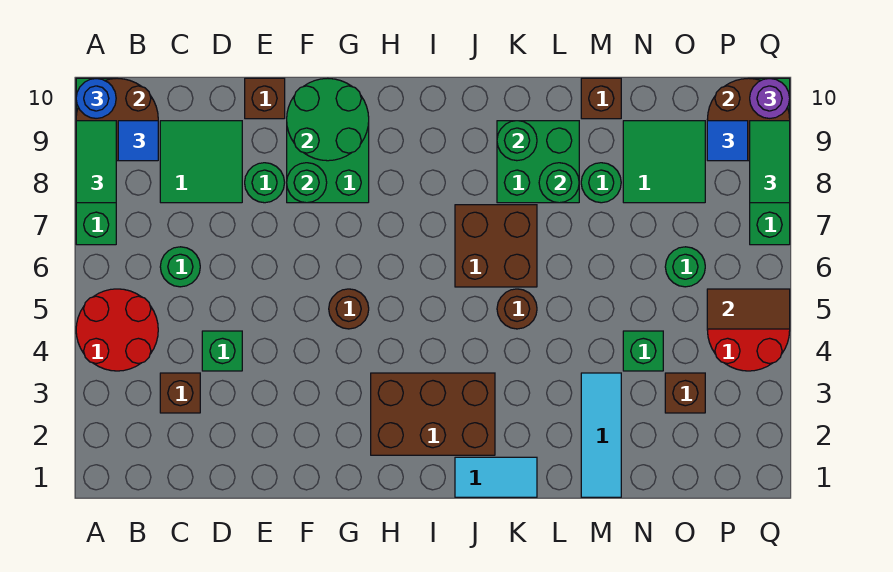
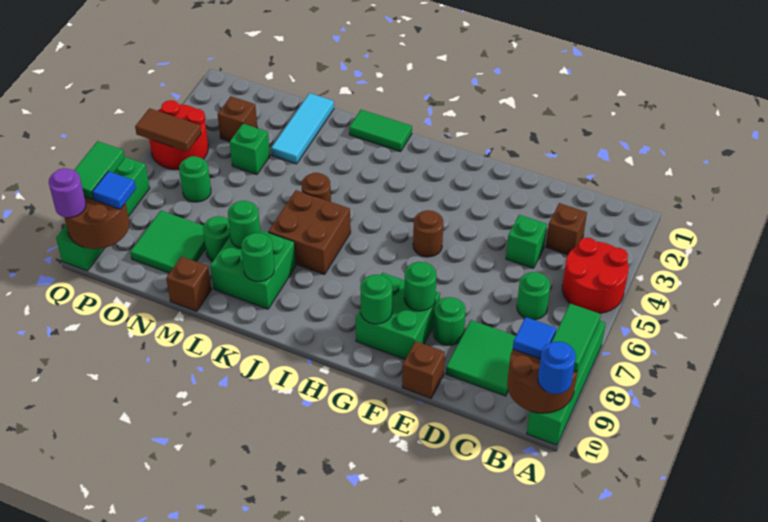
green 2x2 round brick [287,78,369,161] -> green 1x1 round brick [360,275,392,324]
brown 2x3 brick [371,373,495,455] -> none
cyan 1x2 tile [455,457,537,497] -> green 1x2 tile [349,110,412,152]

